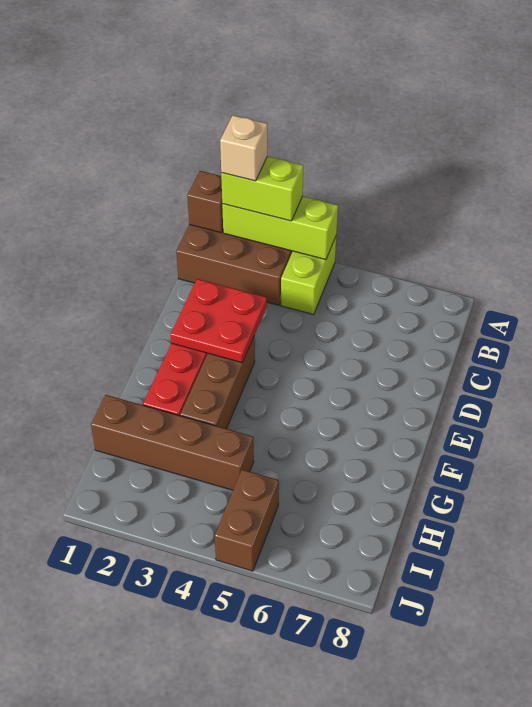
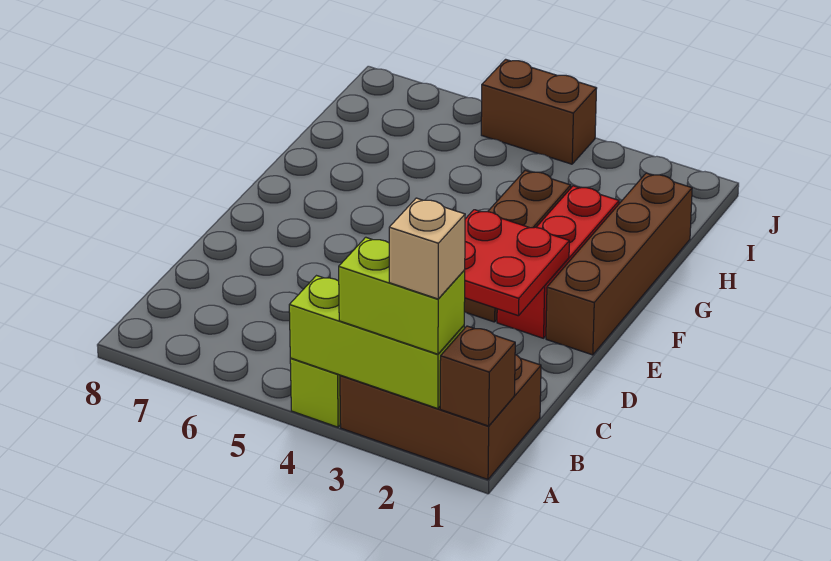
brown 1x4 brick [91,395,254,490] -> brown 1x4 brick turned to [546,173,692,355]
brown 1x2 brick [215,470,279,571] -> brown 1x2 brick turned to [481,59,597,164]

